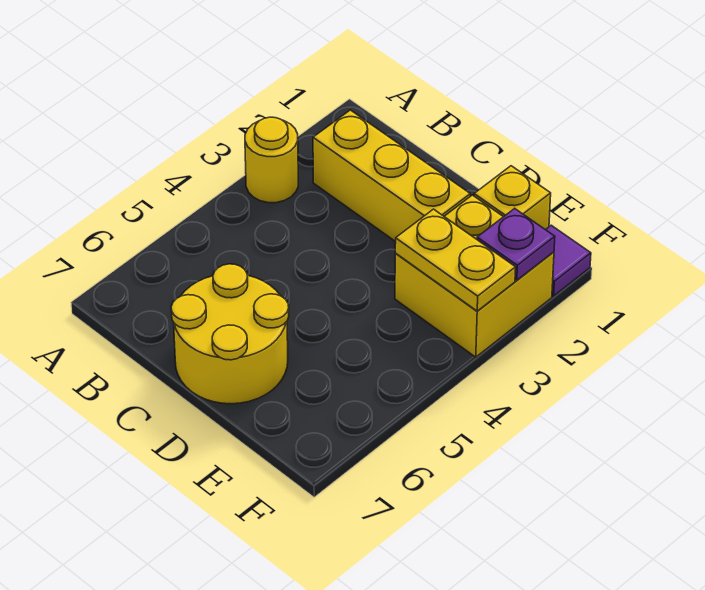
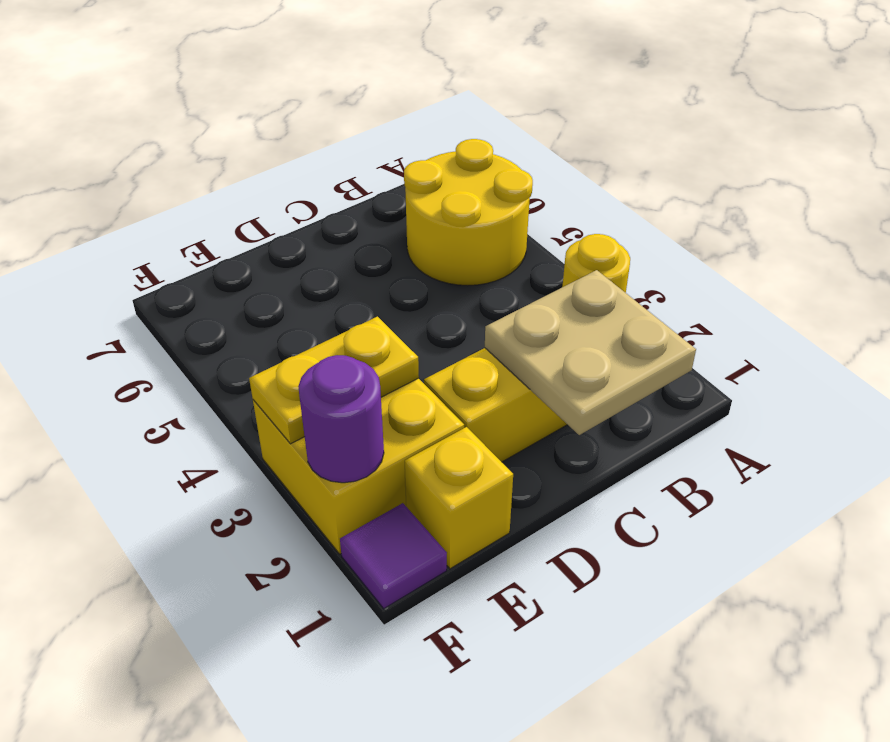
none -> tan 2x2 plate [485,270,696,435]
yellow 2x2 round brick [171,264,289,404] -> yellow 2x2 round brick moved to [404,139,533,286]
purple 1x1 plate [477,208,555,280] -> purple 1x1 round brick [298,355,384,483]

